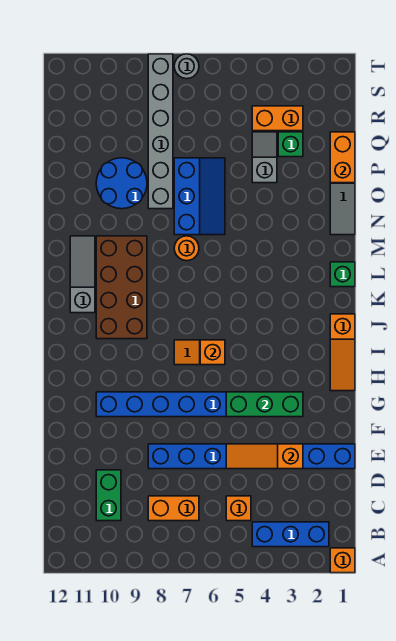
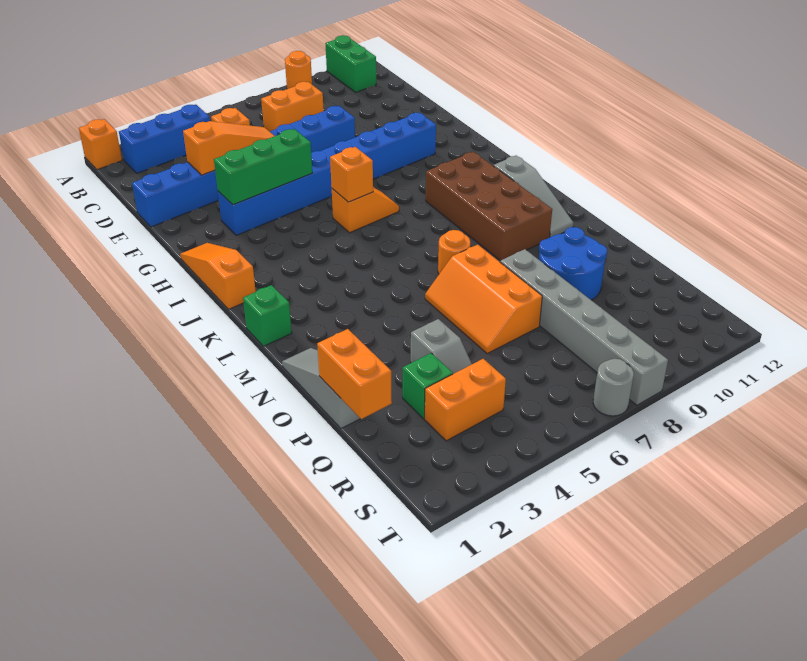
none -> orange 1x1 round brick [285,51,312,89]
green 1x2 brick [96,470,121,521] -> green 1x2 brick moved to [325,35,376,92]
blue 2x3 slope [174,158,225,235] -> orange 2x3 slope [425,245,542,354]

